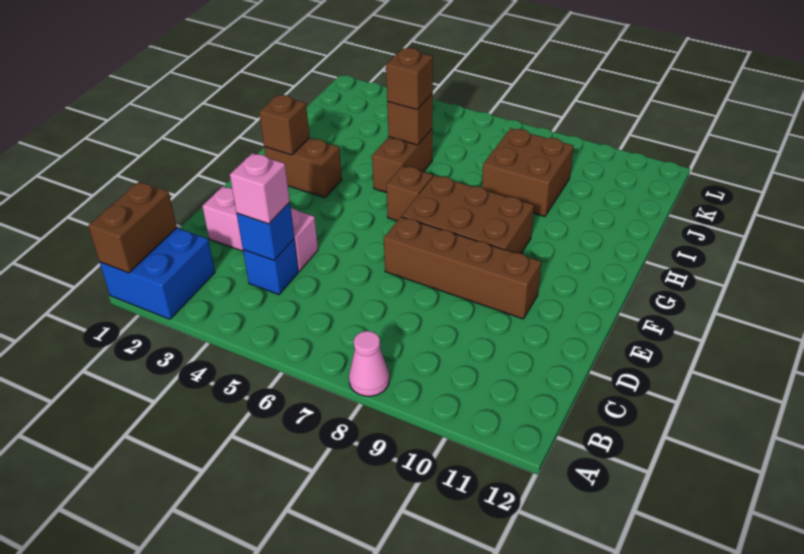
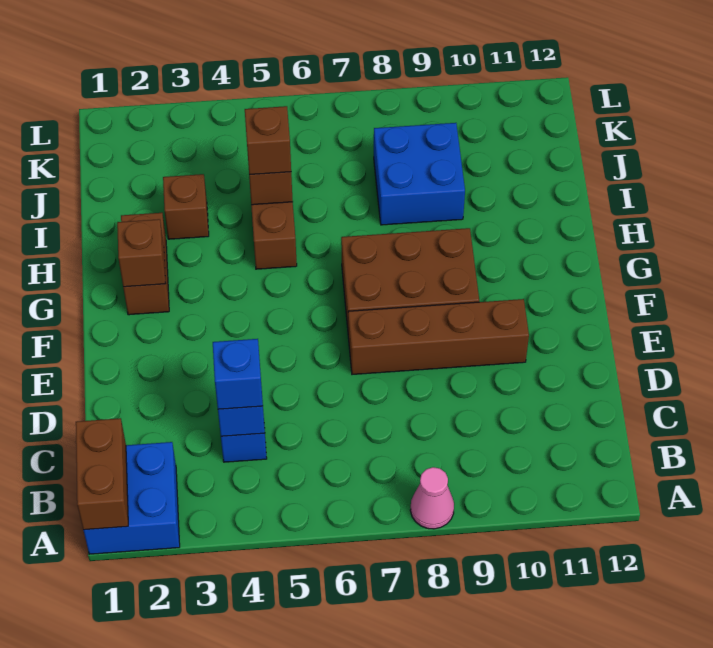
pink 1x1 brick [230,153,290,224] -> blue 1x1 brick [213,339,263,409]
pink 1x3 brick [202,186,318,271] -> none
brown 1x2 brick [264,138,342,198] -> brown 1x2 brick turned to [121,213,169,315]
brown 1x1 brick [386,166,433,221] -> brown 1x1 brick moved to [163,174,209,239]
brown 2x2 brick [482,128,574,217] -> blue 2x2 brick [374,123,465,225]

